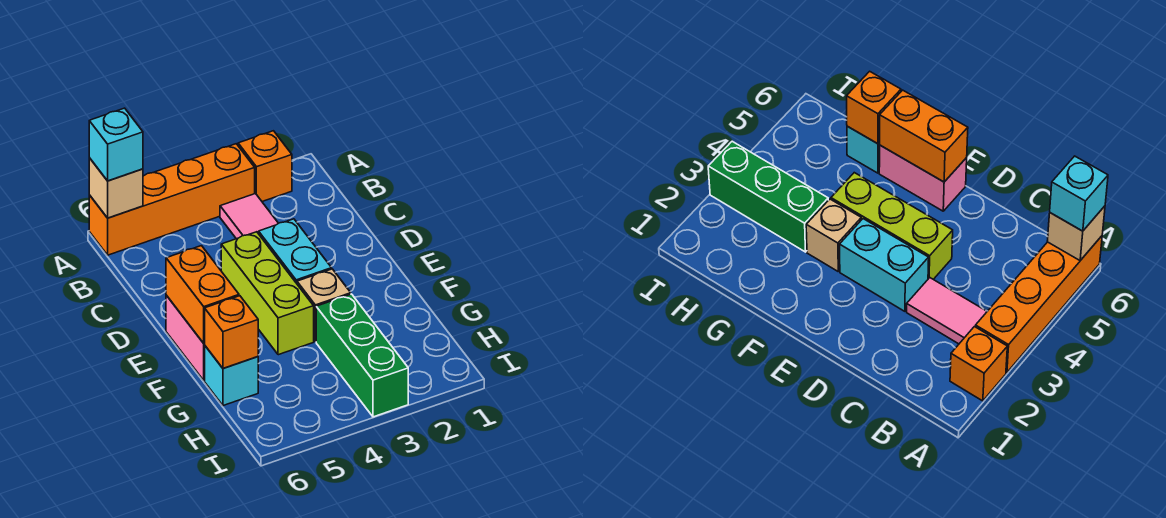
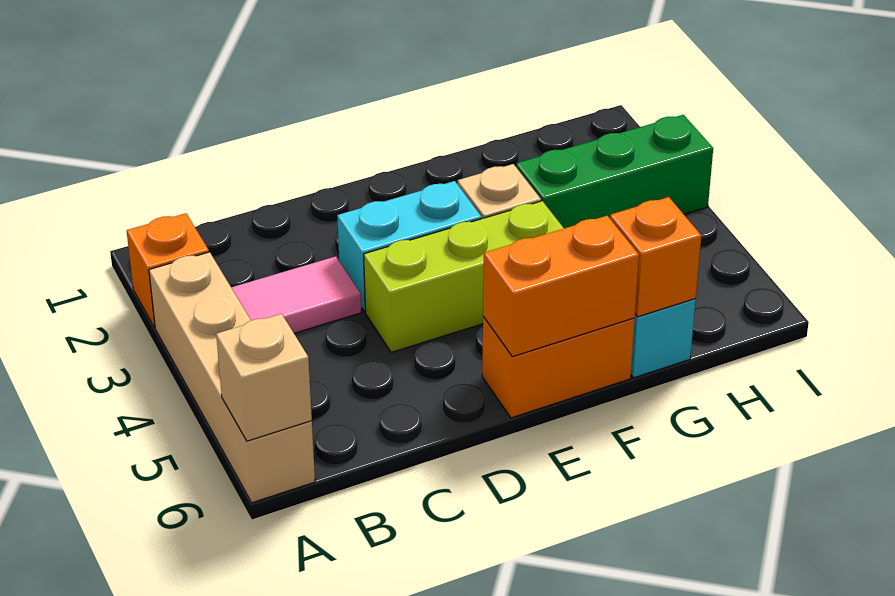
orange 1x4 brick [89,144,255,255] -> tan 1x4 brick [149,252,315,503]
cyan 1x1 brick [89,108,143,181] -> none
pink 1x2 brick [166,295,205,380] -> orange 1x2 brick [482,317,635,418]

